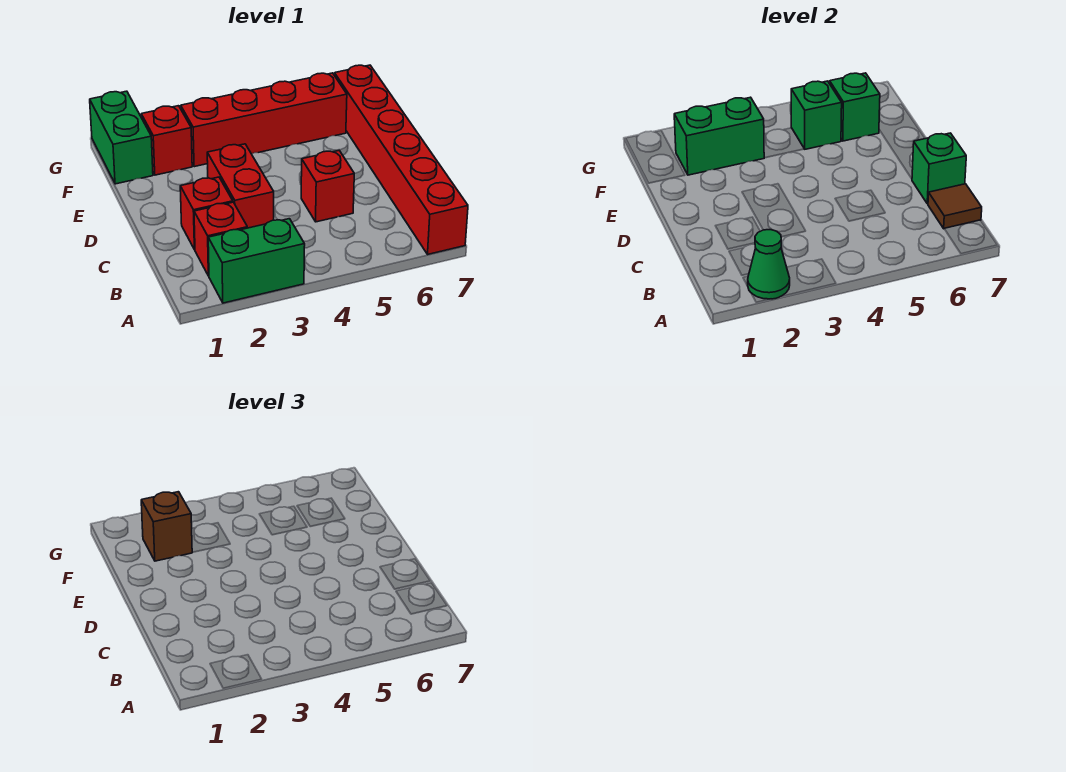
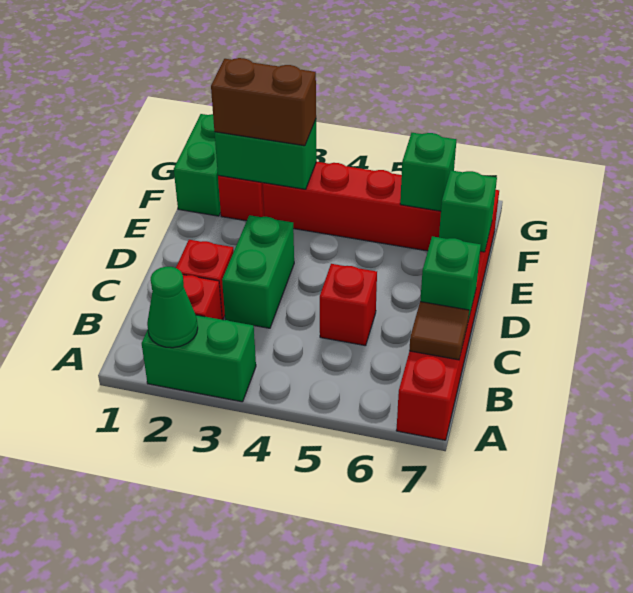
red 1x2 brick [207,144,274,228] -> green 1x2 brick [222,215,294,328]
brown 1x1 brick [141,492,193,561] -> brown 1x2 brick [211,58,316,146]
green 1x1 brick [791,81,842,149] -> green 1x1 brick moved to [439,170,497,252]

